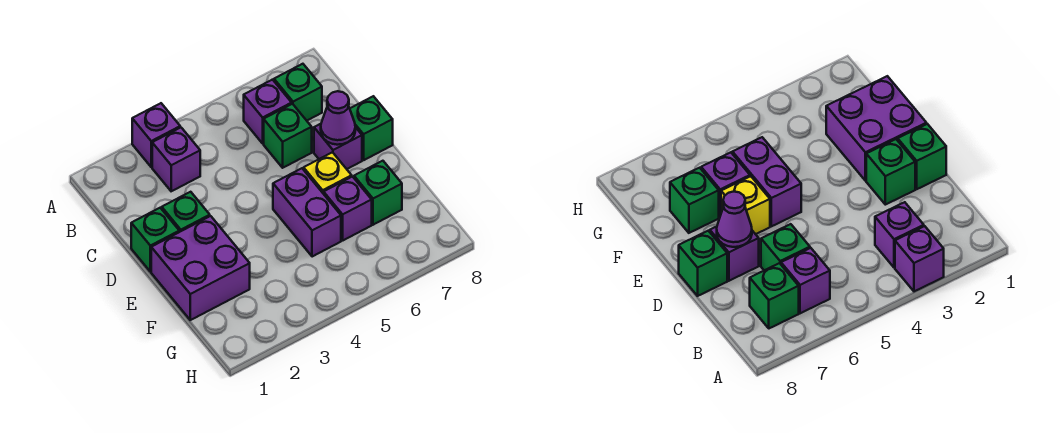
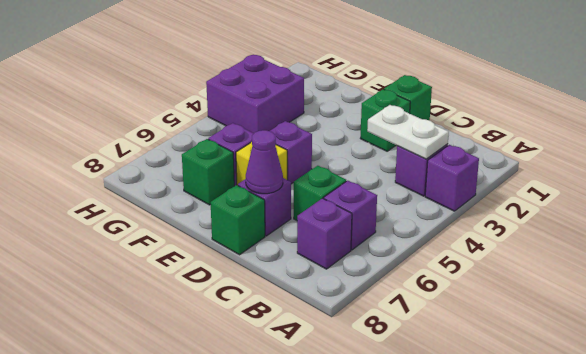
none -> white 1x2 plate [367,105,449,159]
green 1x1 brick [274,64,322,121] -> purple 1x1 brick [297,198,352,269]
purple 2x2 brick [151,216,250,320] -> purple 2x2 brick moved to [206,55,304,133]
purple 1x2 brick [273,168,341,257] -> purple 1x1 brick [270,121,312,184]

